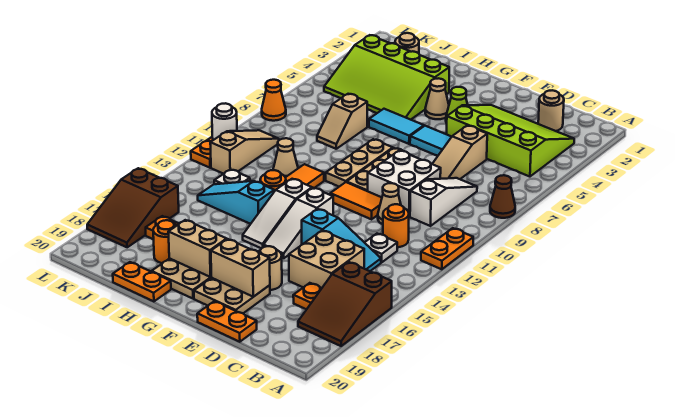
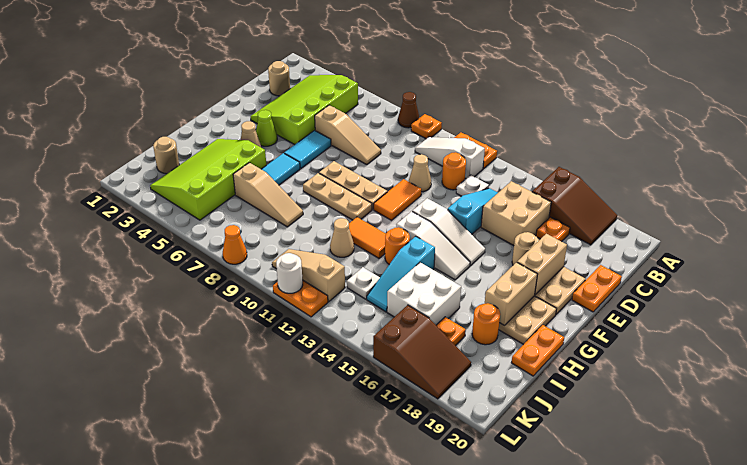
none -> orange 1x1 plate [411,114,442,139]
white 1x3 slope [410,178,477,226] -> white 1x3 slope moved to [415,137,485,179]
white 2x2 brick [368,150,441,217] -> white 2x2 brick moved to [387,262,461,325]
lime 3x4 slope [324,35,449,120] -> lime 3x4 slope turned to [150,139,266,220]
tan 1x2 slope [317,94,367,149] -> tan 1x3 slope [233,163,303,227]

